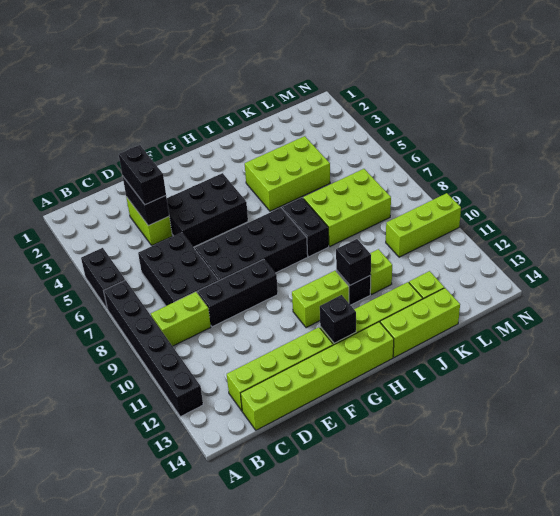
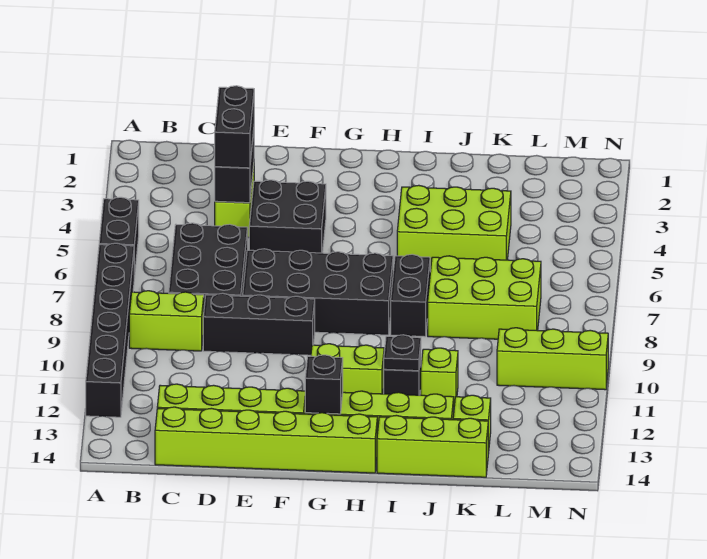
black 2x3 brick [167,173,248,247] -> black 2x2 brick [249,180,326,253]
black 1x1 brick [336,239,371,285] -> black 1x1 plate [384,335,421,371]

